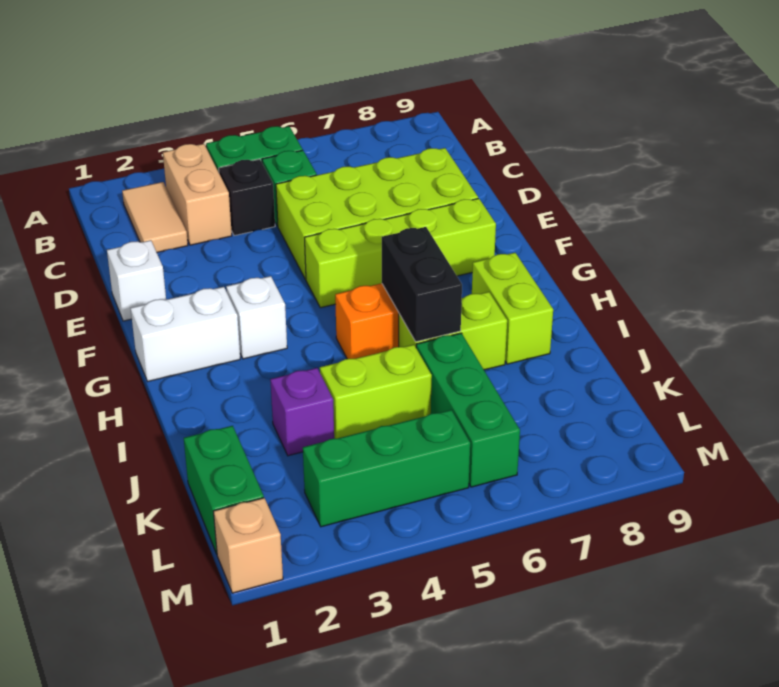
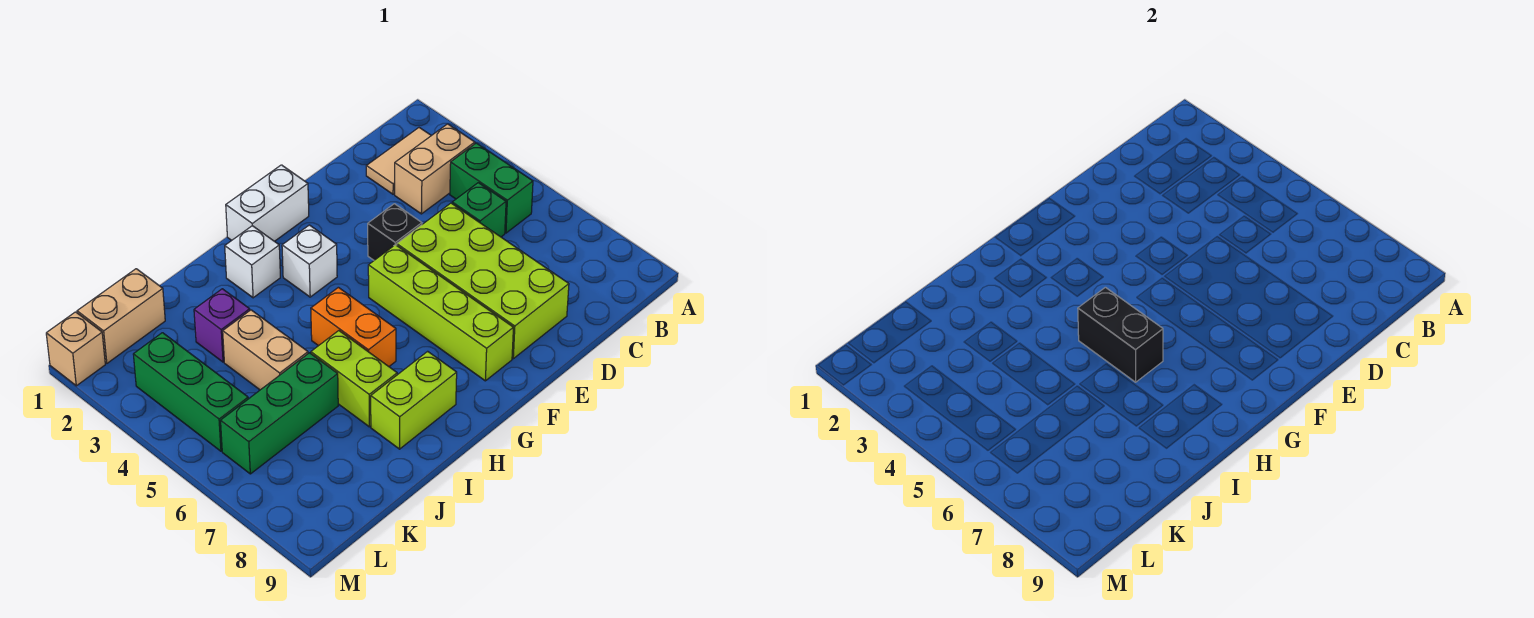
black 1x1 brick [219,159,275,236] -> black 1x1 brick moved to [368,204,422,260]
white 1x1 brick [107,240,166,321] -> white 1x1 brick moved to [225,226,280,298]
white 1x2 brick [131,287,240,381] -> white 1x2 brick turned to [226,165,309,241]
black 1x2 brick [382,227,462,342] -> black 1x2 brick turned to [1078,287,1163,382]
lime 1x2 brick [320,345,432,439] -> tan 1x2 brick [223,310,308,390]
green 1x2 brick [184,426,264,554] -> tan 1x2 brick [77,269,165,363]

